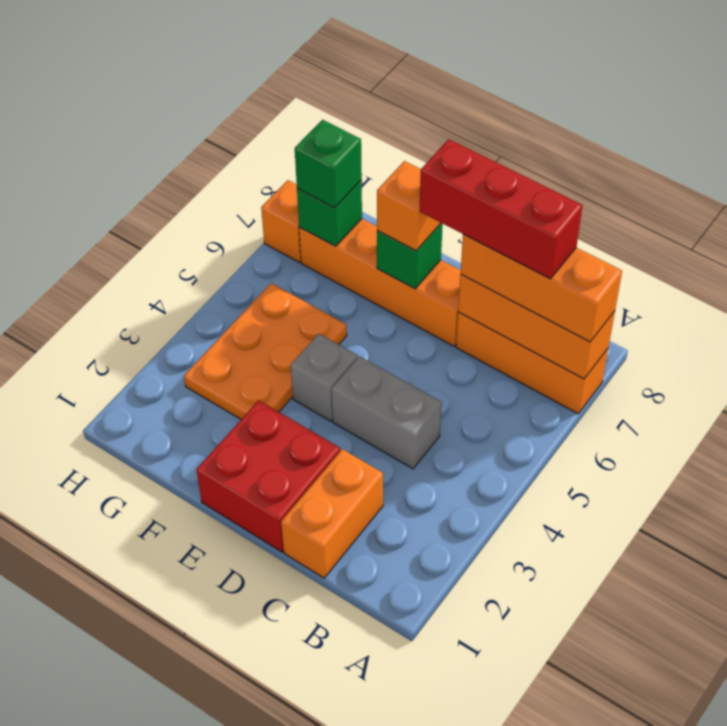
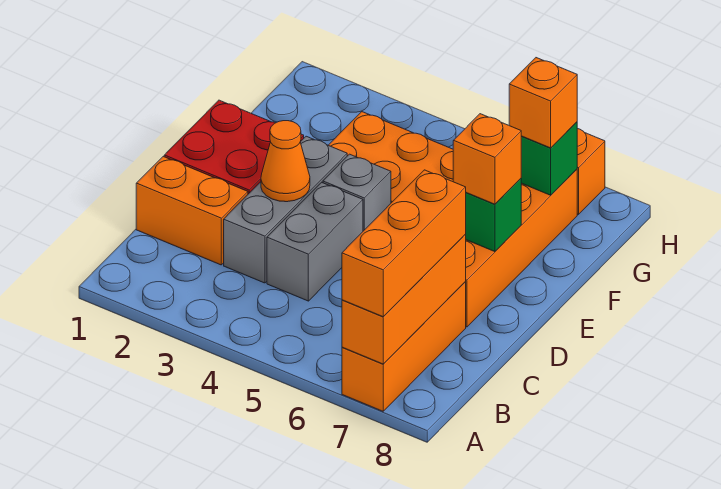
red 1x3 brick [420,139,583,279] -> none
none -> grey 1x3 brick [224,136,347,283]
none -> orange 1x1 cone [261,121,310,202]
green 1x1 brick [295,120,362,208] -> orange 1x1 brick [509,58,577,148]

